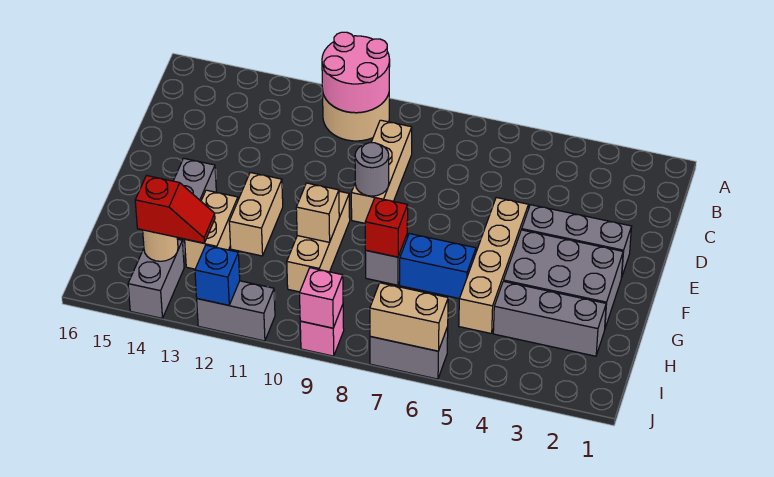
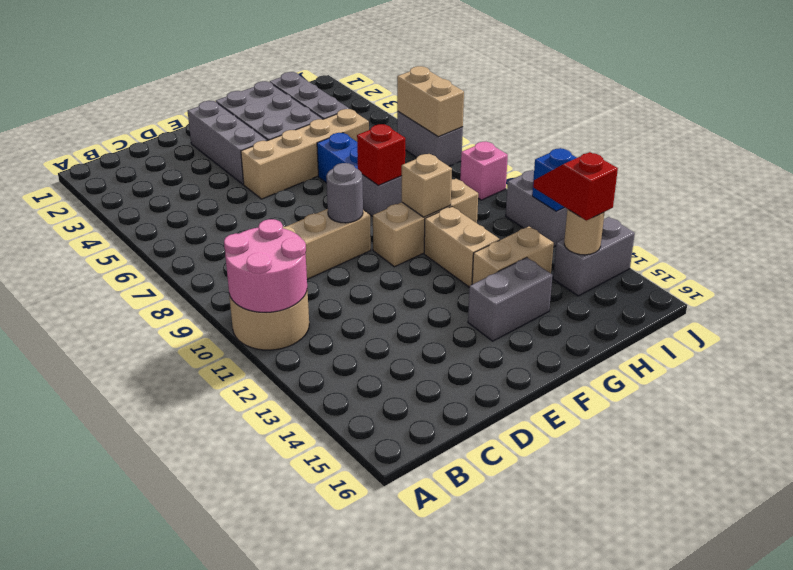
tan 1x2 brick [229,173,283,256] -> tan 1x2 brick turned to [424,207,500,287]
pink 1x1 brick [300,268,343,328] -> none

